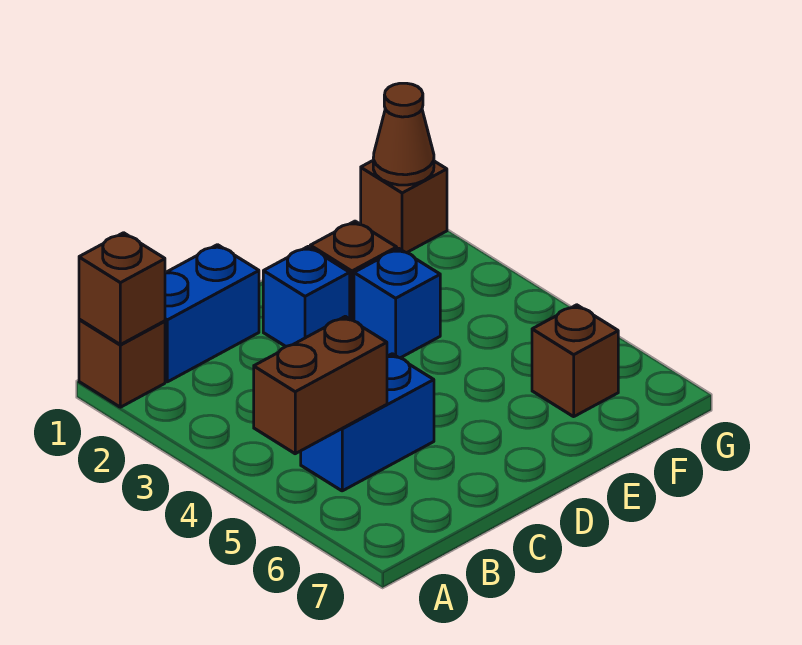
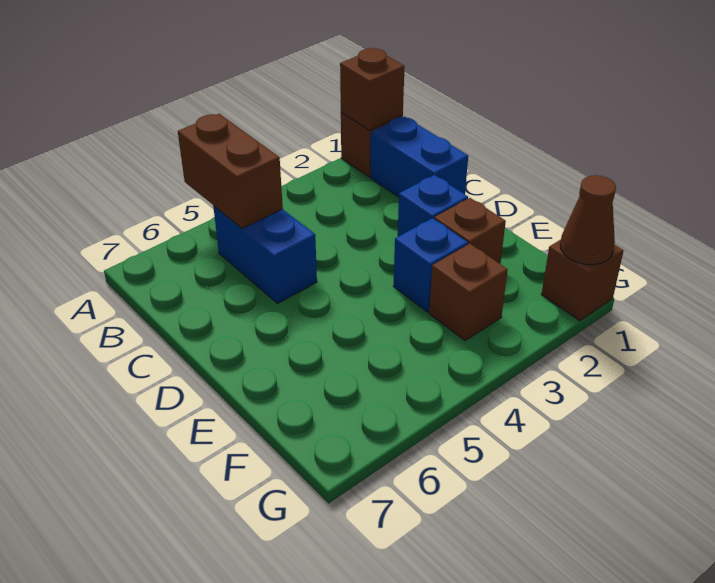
brown 1x1 brick [532,305,618,417] -> brown 1x1 brick moved to [429,244,508,341]

